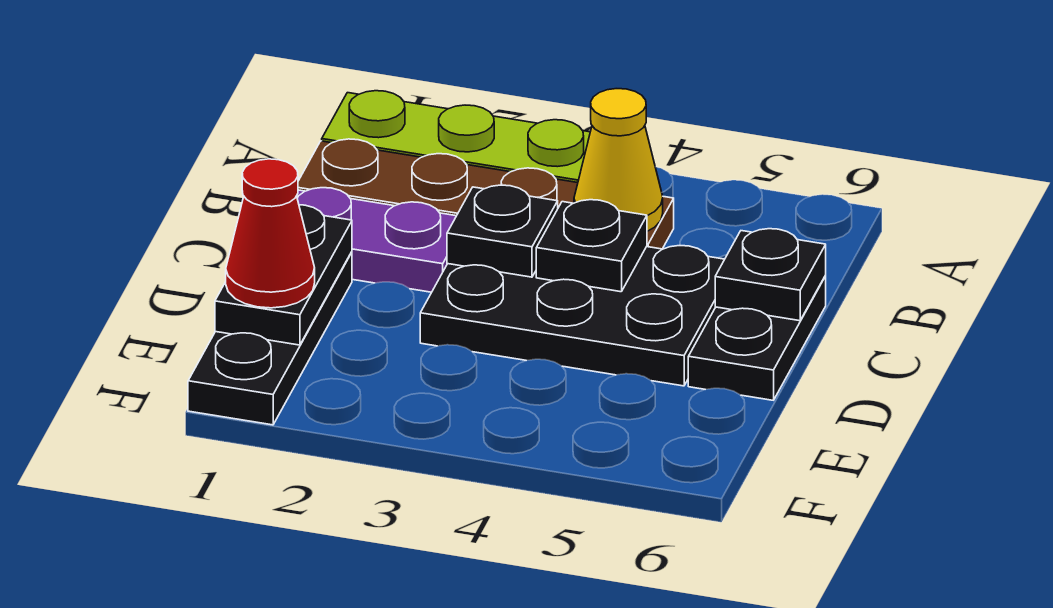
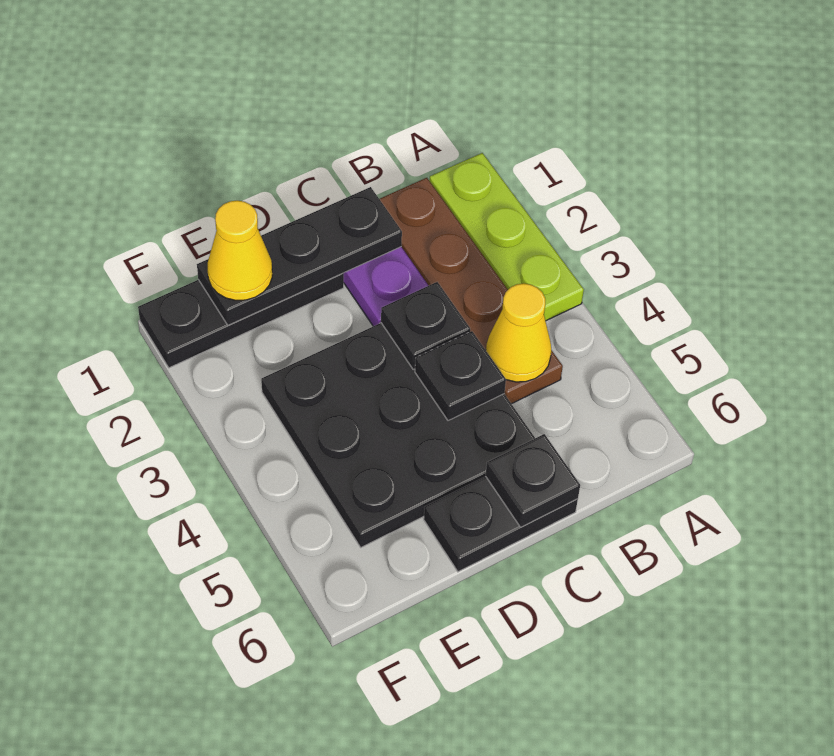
black 2x3 plate [420,246,725,386] -> black 3x3 plate [261,323,535,547]
black 1x2 plate [215,205,352,345] -> black 1x3 plate [197,187,402,325]
red 1x1 cone [226,159,315,308] -> yellow 1x1 cone [208,200,272,300]

